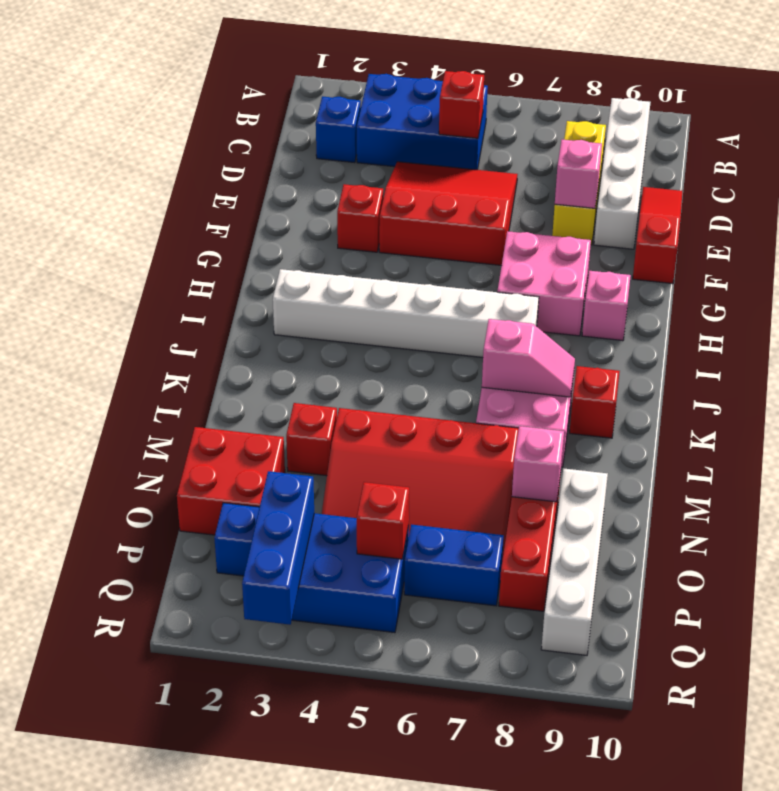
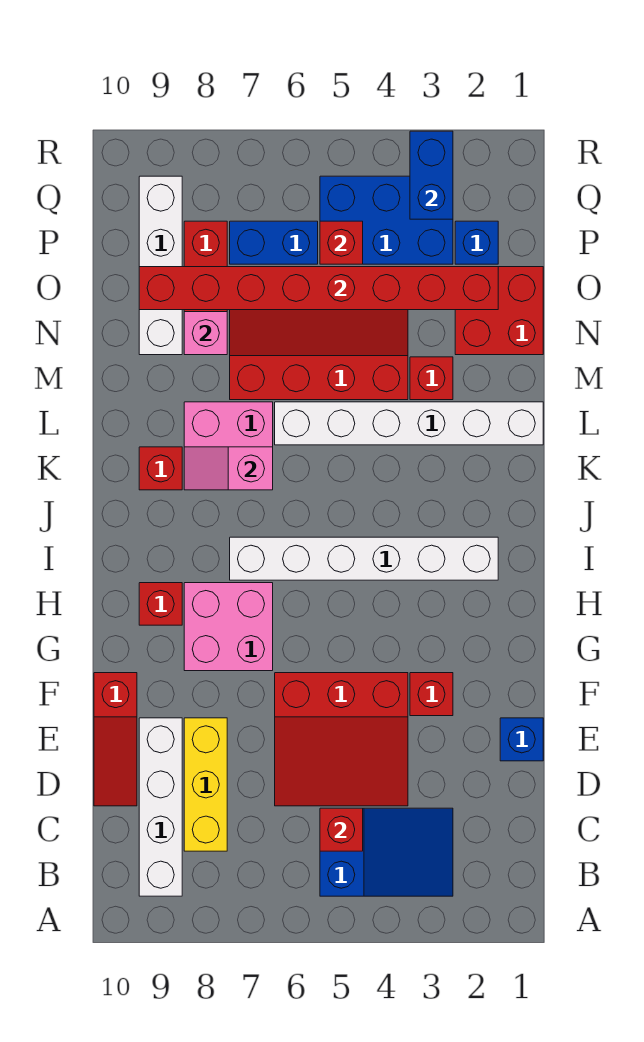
blue 2x3 brick [357,74,488,170] -> blue 2x3 slope [320,808,453,896]
blue 1x1 brick [316,96,361,163] -> blue 1x1 brick moved to [500,718,543,761]
pink 1x1 brick [555,140,602,208] -> none
pink 1x1 brick [582,271,631,341] -> red 1x1 brick [139,583,182,625]
none -> white 1x6 brick [275,402,543,445]
none -> red 1x8 brick [139,267,498,310]
blue 1x3 brick [242,471,314,625] -> blue 1x2 brick [410,131,453,219]

